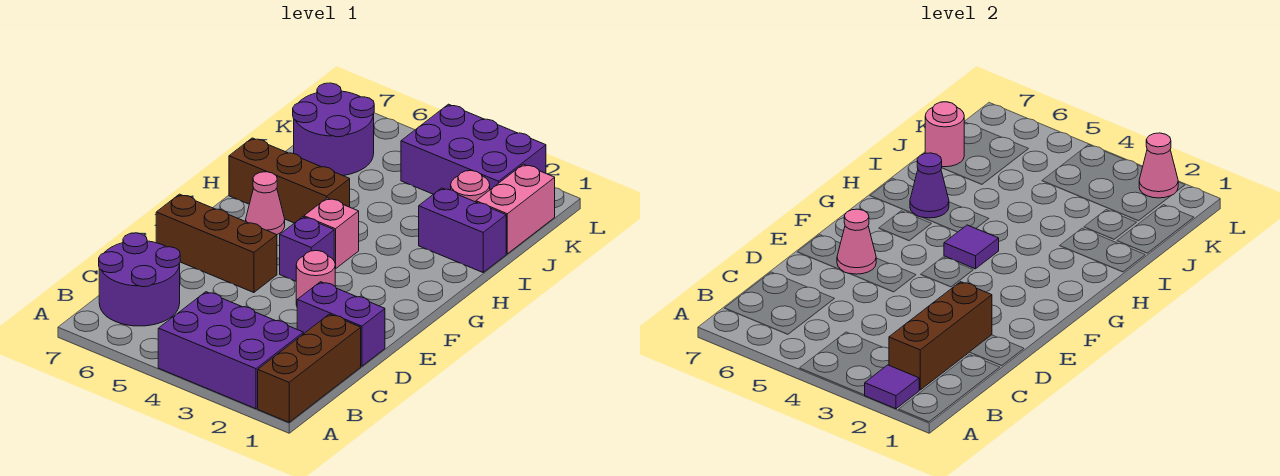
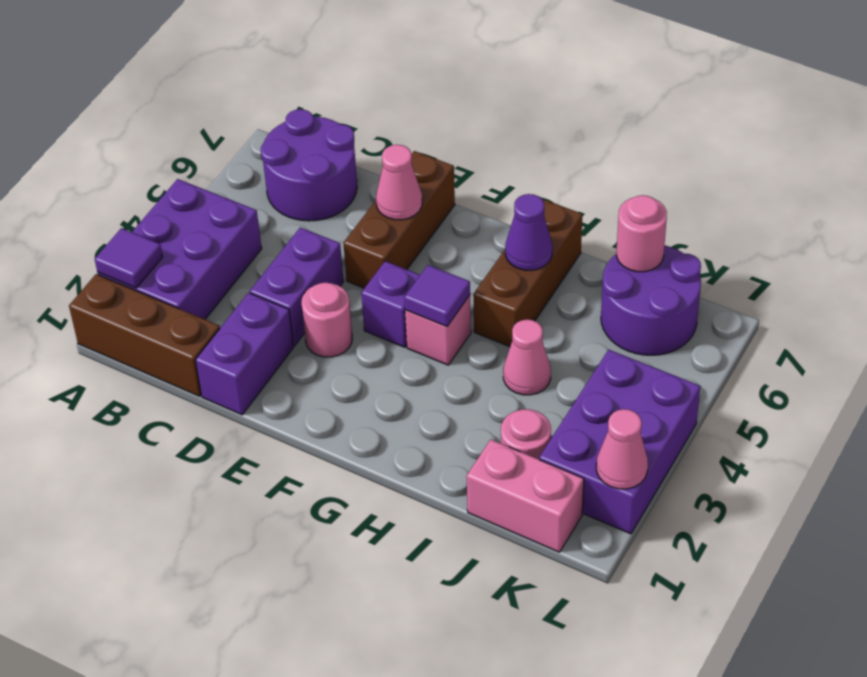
brown 1x3 brick [889,282,992,390] -> none
pink 1x1 cone [246,172,285,235] -> pink 1x1 cone moved to [503,320,551,395]
purple 1x2 brick [419,188,506,272] -> purple 1x2 brick moved to [250,228,344,346]

